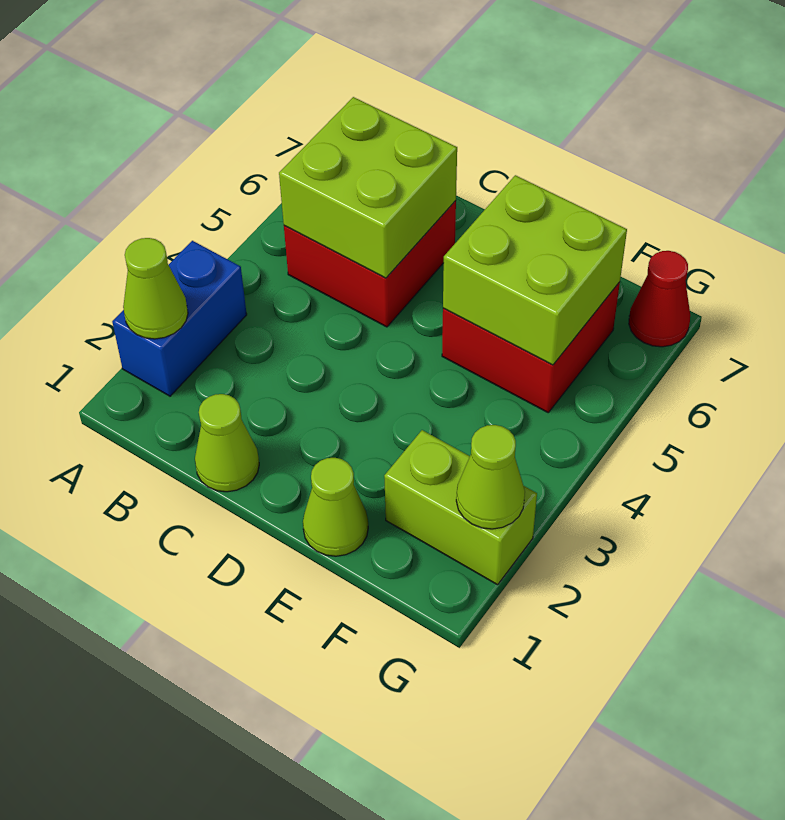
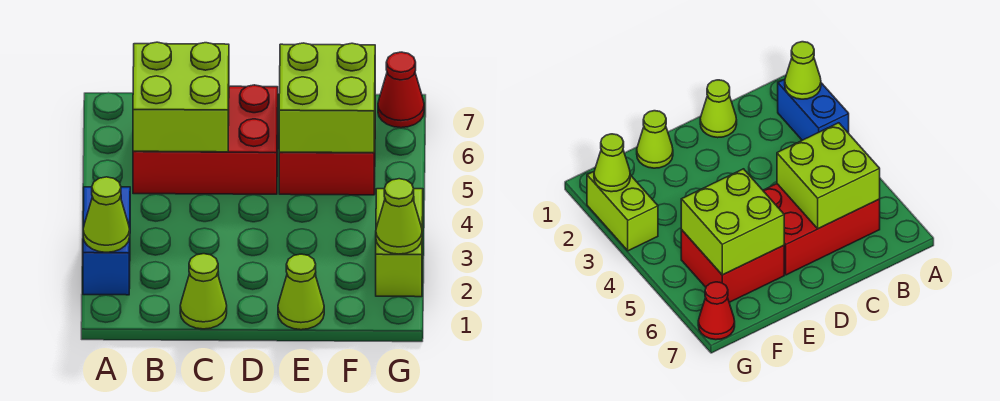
red 2x2 brick [284,201,456,327] -> red 2x3 brick [133,85,278,194]
lime 1x2 brick [384,430,537,585] -> lime 1x2 brick turned to [376,189,423,297]

